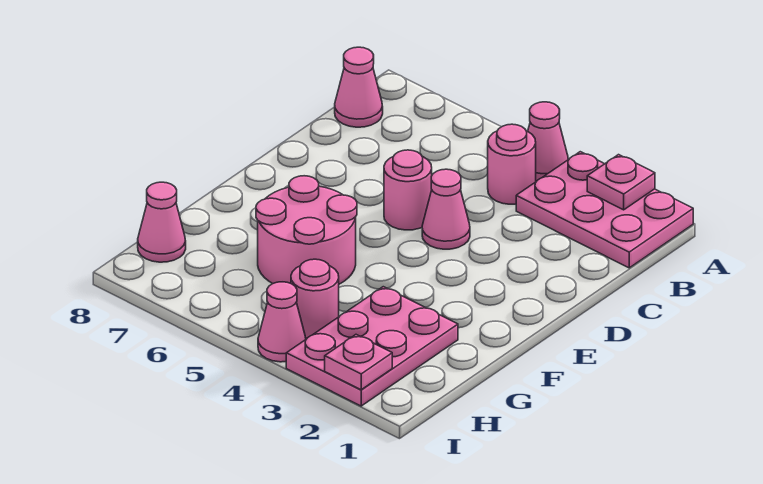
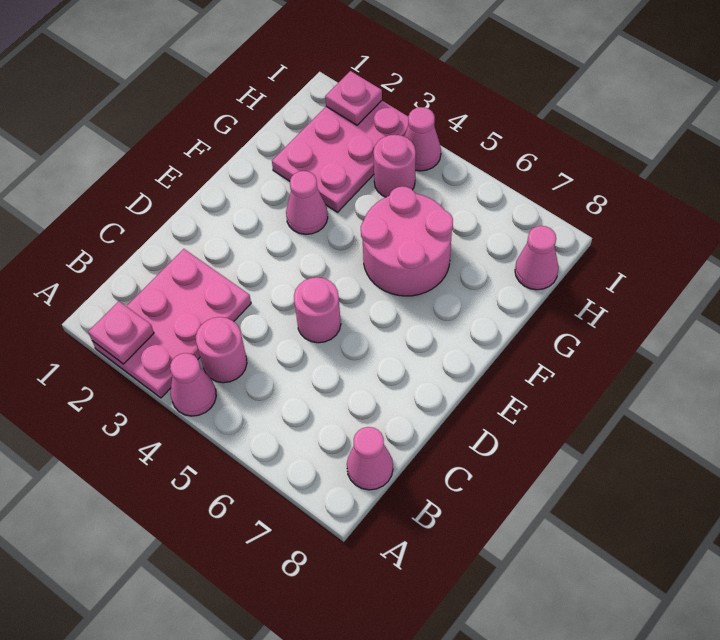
pink 2x3 plate [516,152,693,268] -> pink 2x3 plate turned to [92,249,251,398]
pink 1x1 cone [422,169,470,249] -> pink 1x1 cone moved to [286,171,328,234]

